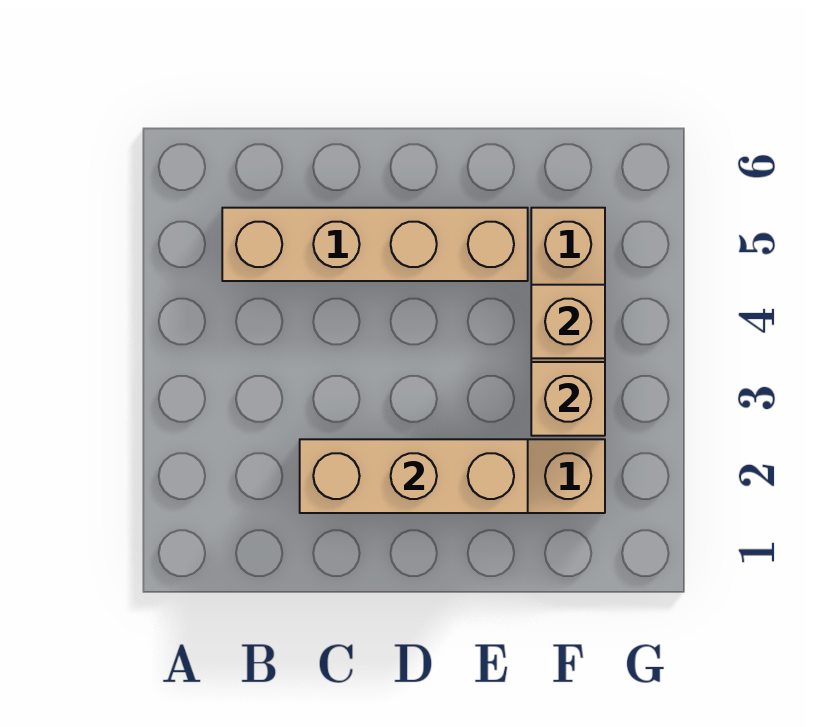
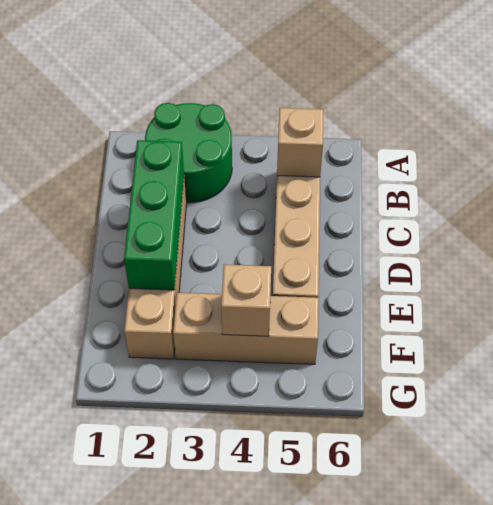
none -> green 2x2 round brick [145,103,232,203]
tan 1x3 brick [300,439,528,513] -> green 1x3 brick [124,140,184,290]
tan 1x1 brick [531,362,605,436] -> tan 1x1 brick moved to [277,108,323,177]

